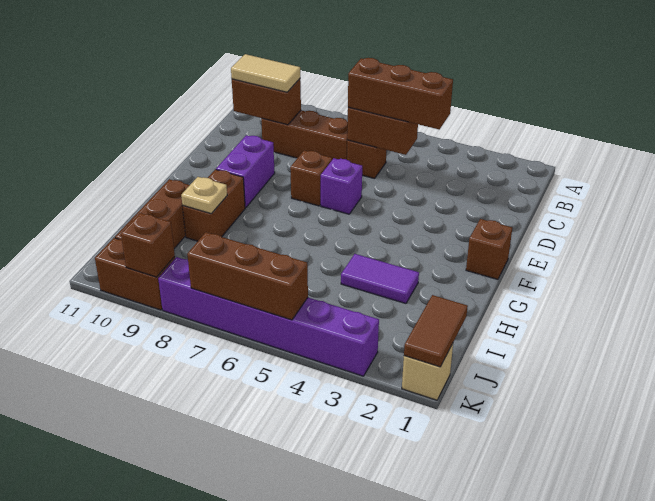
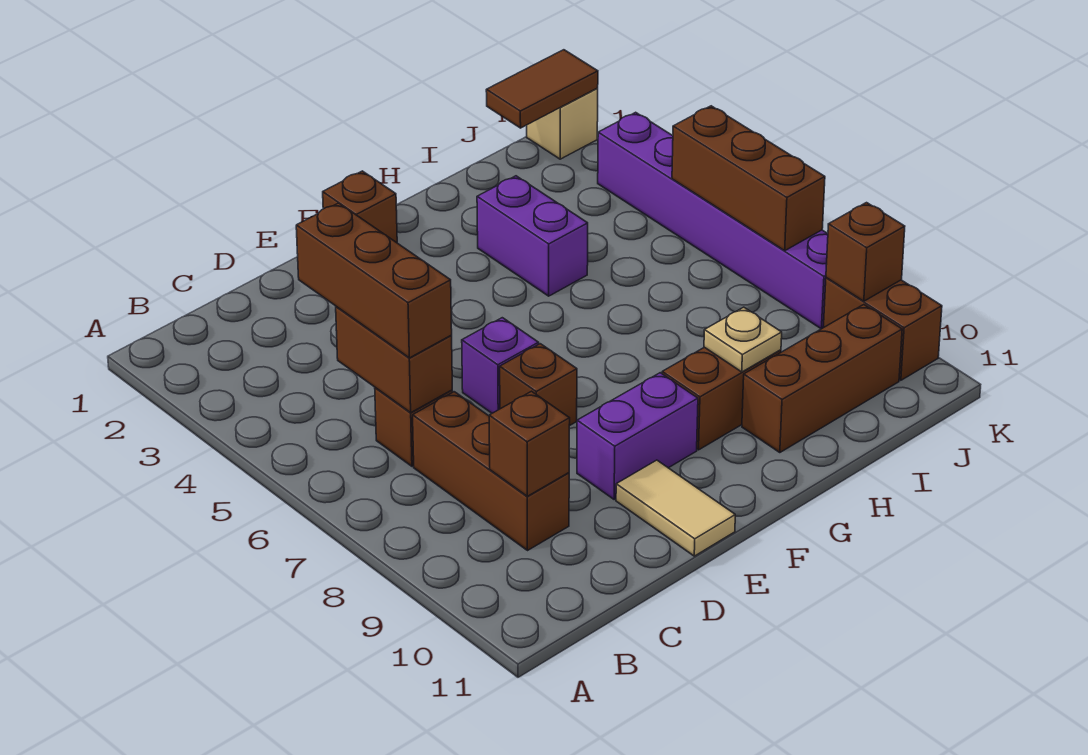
brown 1x2 brick [232,79,301,125] -> brown 1x1 brick [489,391,570,496]
tan 1x2 tile [231,54,300,92] -> tan 1x2 tile moved to [616,460,735,556]
purple 1x2 tile [341,254,419,304] -> purple 1x2 brick [477,176,588,296]

